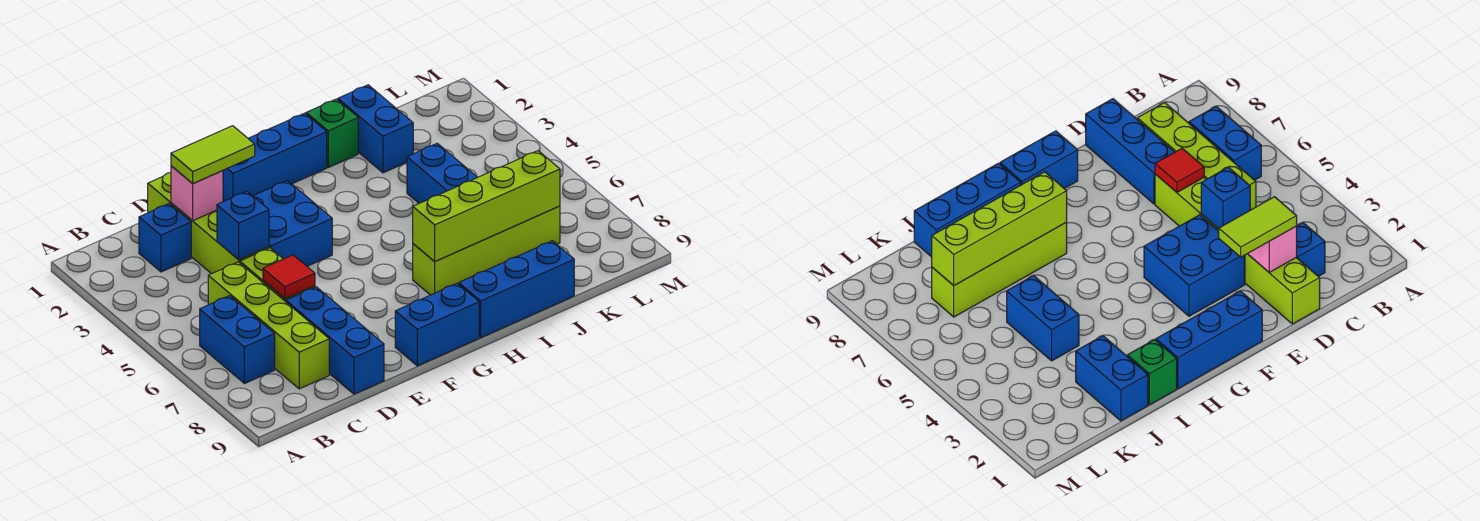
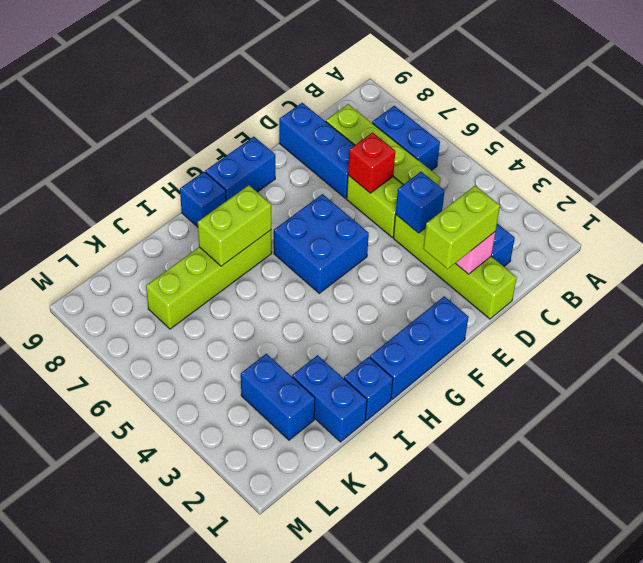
lime 1x2 tile [171,126,255,184] -> lime 1x2 brick [423,186,500,269]
red 1x1 tile [263,255,315,299] -> red 1x1 brick [348,133,395,193]
blue 2x2 brick [253,181,332,266] -> blue 2x2 brick moved to [274,194,369,293]
lime 1x4 brick [413,151,560,262] -> lime 1x2 brick [198,185,271,266]
blue 1x3 brick [459,241,574,337] -> blue 1x1 brick [180,172,226,227]
green 1x1 brick [306,99,358,167] -> blue 1x1 brick [344,357,393,421]
blue 1x2 brick [407,143,477,203] -> blue 1x2 brick moved to [241,354,315,440]

